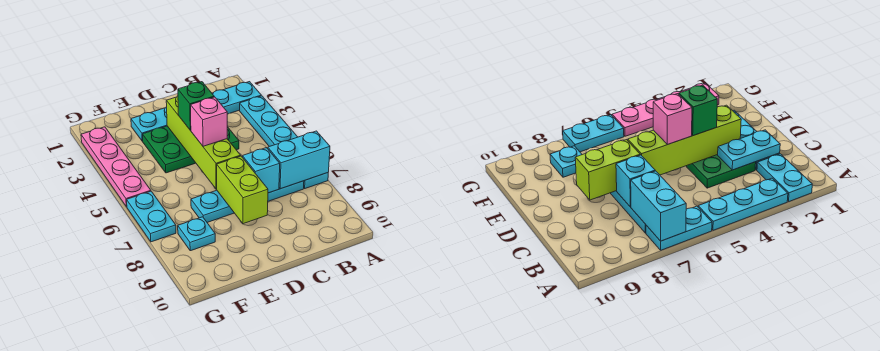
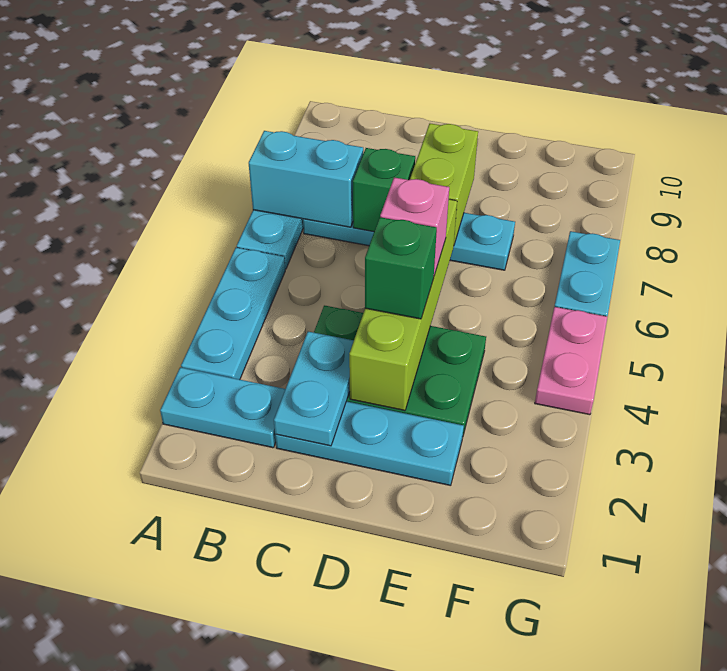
cyan 1x1 brick [242,148,280,193] -> green 1x1 brick [353,148,415,231]
cyan 1x1 plate [178,217,215,251] -> none
pink 1x4 plate [81,127,151,207] -> pink 1x2 plate [535,307,607,415]

